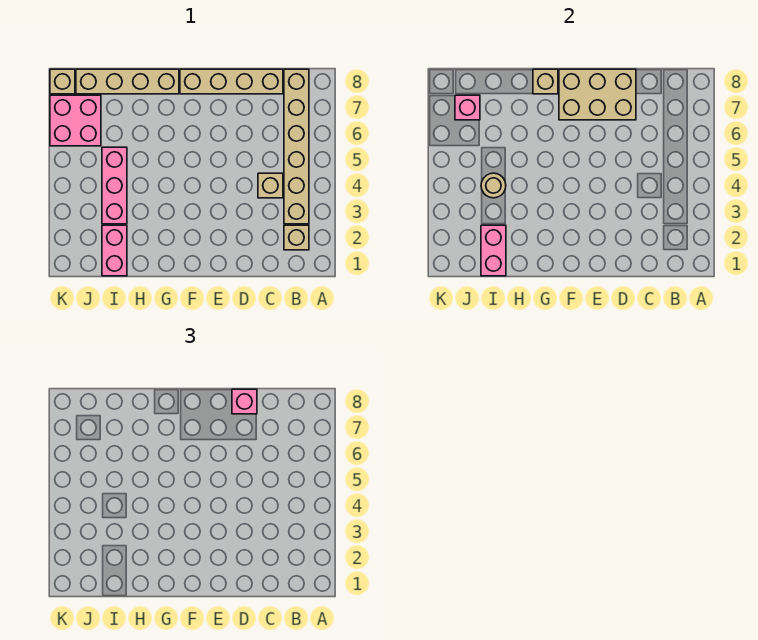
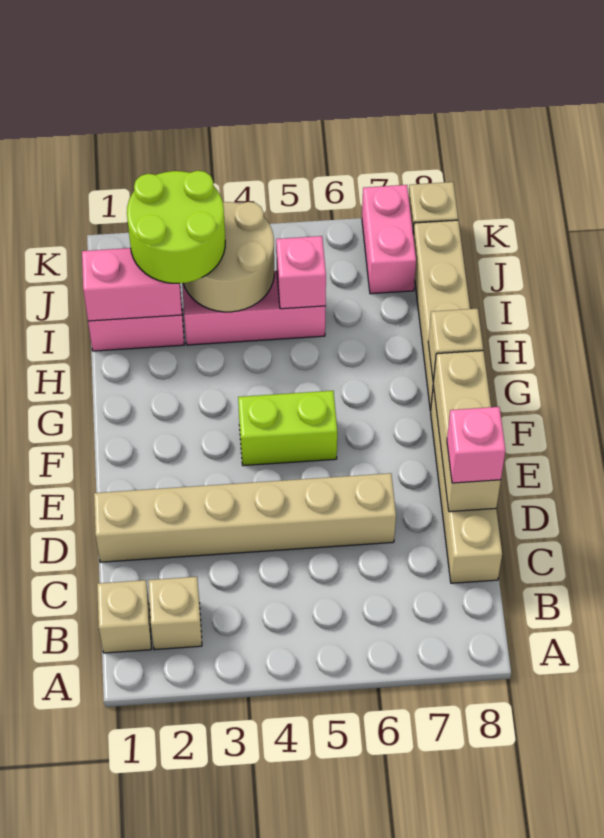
tan 1x6 brick [284,69,309,224] -> tan 1x6 brick moved to [94,473,396,562]
tan 1x1 brick [258,173,283,198] -> tan 1x1 brick moved to [97,580,151,653]
tan 2x3 brick [559,69,636,120] -> tan 1x3 brick [433,351,501,512]
none -> lime 1x2 brick [238,391,337,466]
none -> lime 2x2 round brick [127,171,225,283]
tan 1x1 round brick [481,173,506,198] -> tan 2x2 round brick [183,202,274,312]
pink 2x2 brick [50,95,101,146] -> pink 1x2 brick [362,185,416,294]
pink 1x1 brick [455,95,480,120] -> pink 1x1 brick moved to [276,236,326,309]

